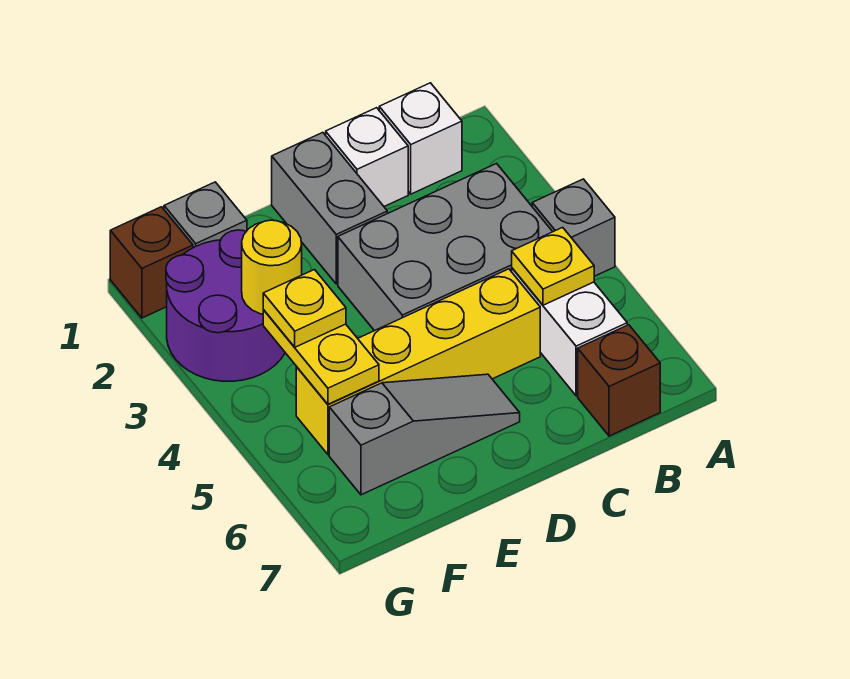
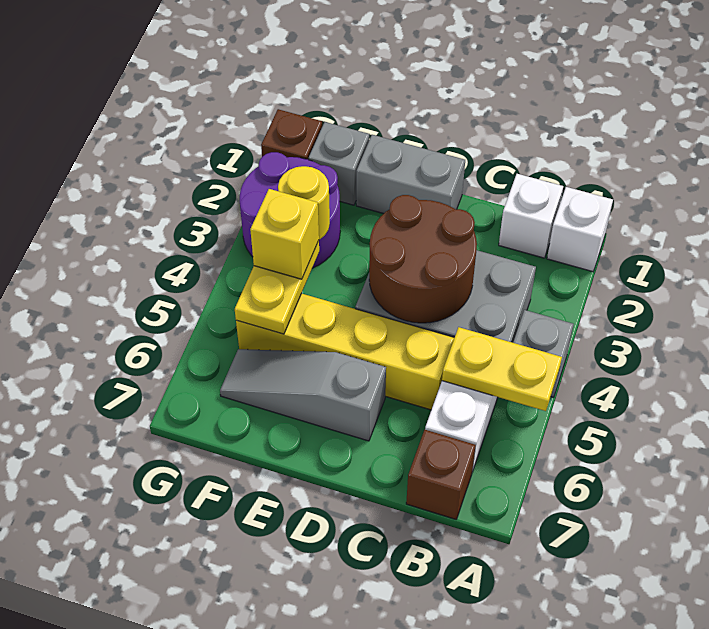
yellow 1x1 plate [512,227,594,305] -> yellow 1x2 plate [442,327,562,411]
white 1x1 brick [326,108,408,206] -> white 1x1 brick moved to [547,187,613,272]
none -> brown 2x2 round brick [369,195,477,323]
grey 1x2 brick [272,133,387,284] -> grey 1x2 brick turned to [356,135,465,214]
grey 1x3 slope [329,374,520,495] -> grey 1x3 slope turned to [220,349,386,441]
yellow 1x1 plate [263,270,346,347] -> yellow 1x1 brick [250,189,319,279]

